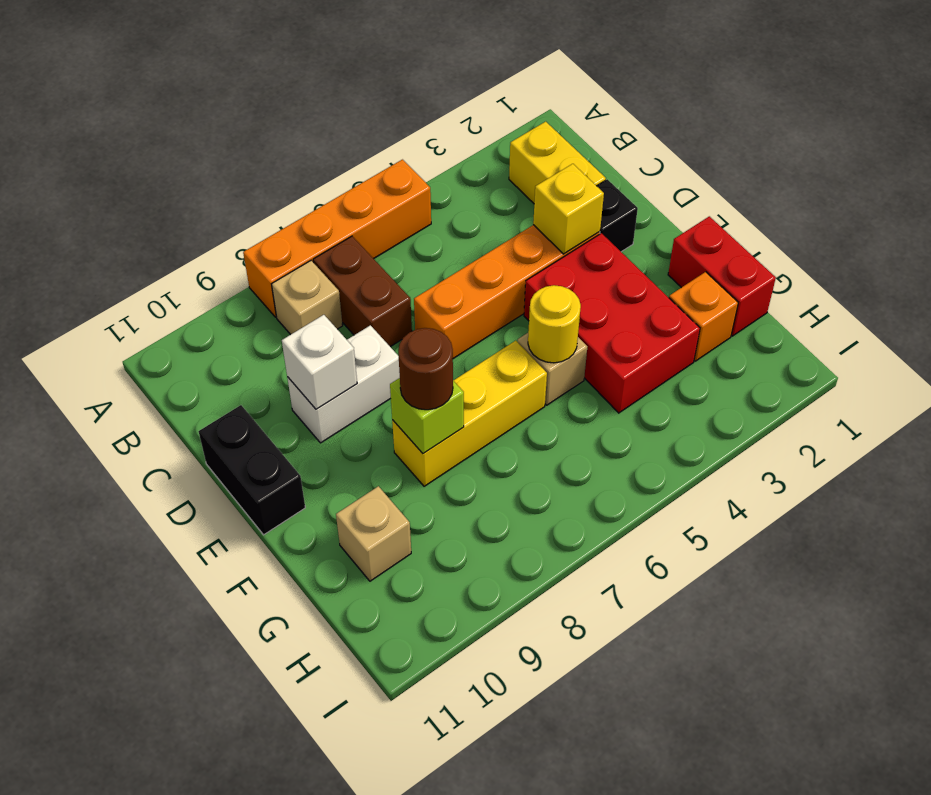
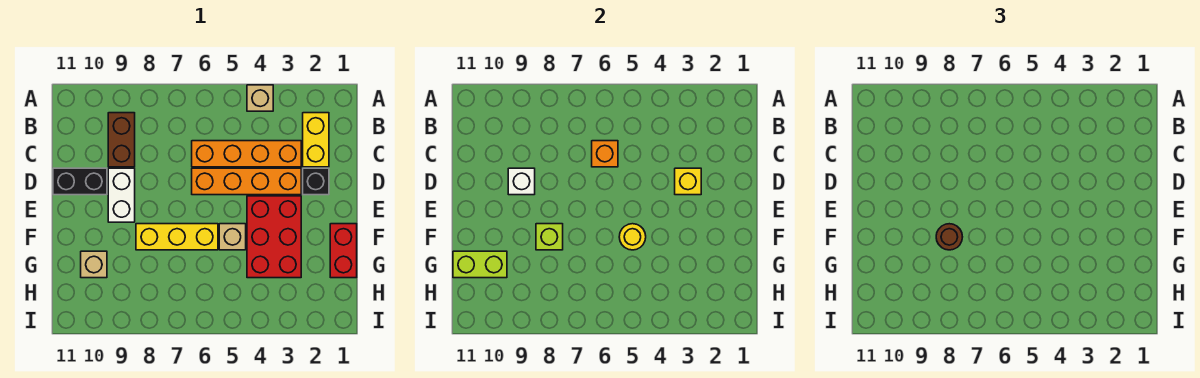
orange 1x4 brick [243,160,431,317] -> orange 1x4 brick moved to [192,141,301,167]
brown 1x2 brick [313,236,412,347] -> brown 1x2 brick moved to [108,113,135,167]
tan 1x1 brick [272,261,343,335] -> tan 1x1 brick moved to [247,85,273,111]
white 1x2 brick [287,325,400,443] -> white 1x2 brick turned to [108,168,135,222]
black 1x2 brick [199,405,305,535] -> black 1x2 brick turned to [53,168,107,195]
orange 1x1 brick [669,272,738,361] -> orange 1x1 brick moved to [592,141,618,167]
none -> lime 1x2 brick [453,251,507,278]

